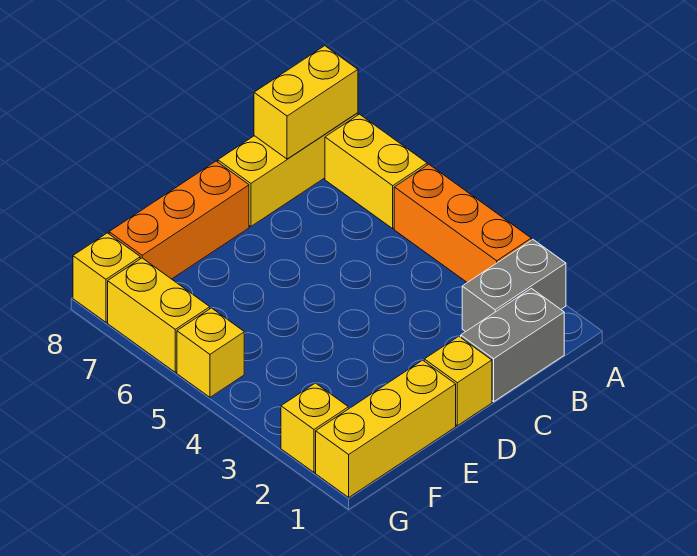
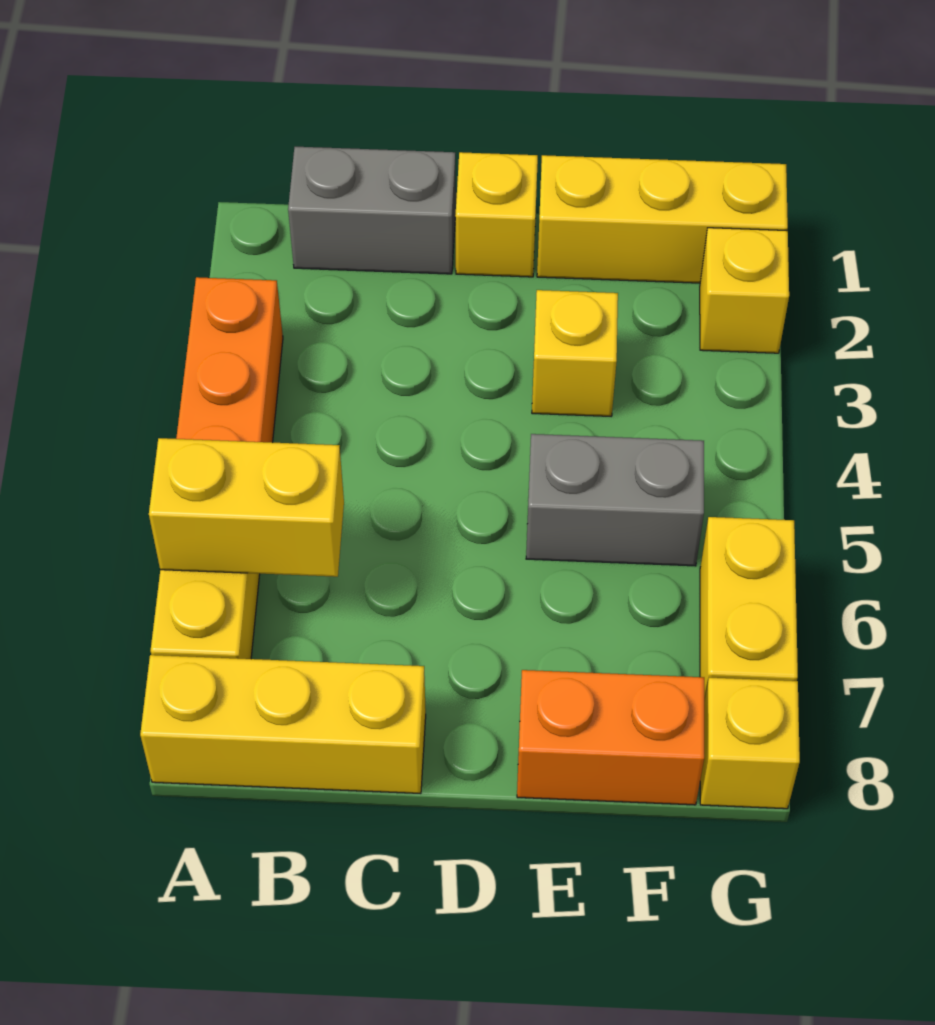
grey 1x2 brick [462,240,566,332] -> grey 1x2 brick moved to [526,434,704,566]
yellow 1x2 brick [254,46,358,159] -> yellow 1x2 brick moved to [149,438,344,577]
orange 1x3 brick [109,161,249,279] -> orange 1x2 brick [517,670,704,805]
yellow 1x1 brick [177,308,244,397] -> yellow 1x1 brick moved to [532,290,618,416]

